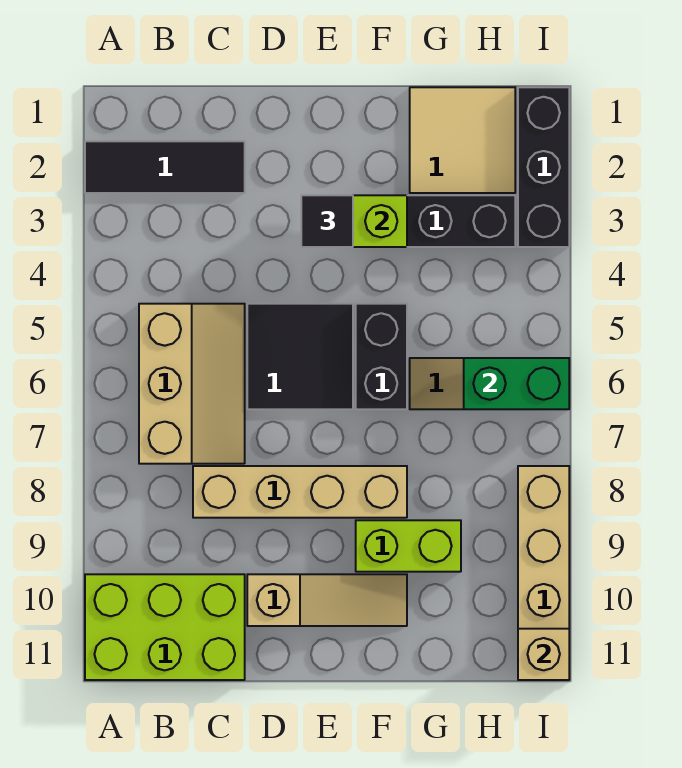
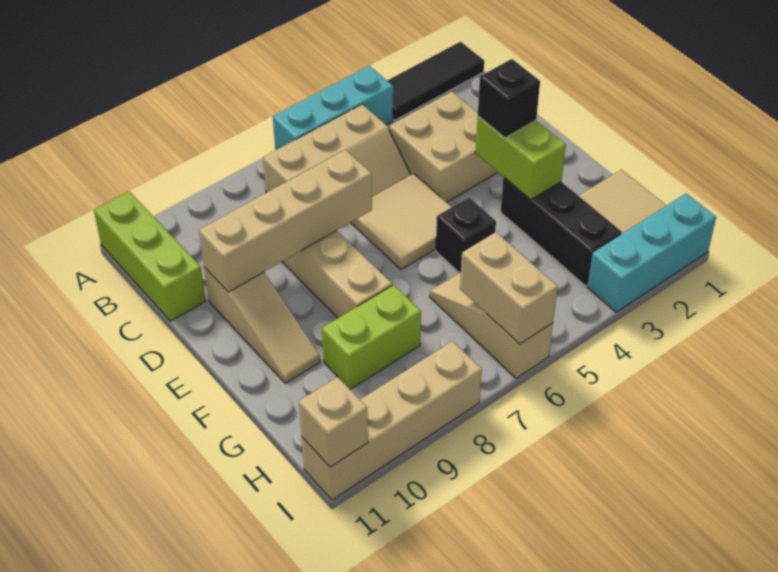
black 1x3 tile [85,141,245,193] -> black 1x3 tile turned to [387,42,484,120]
none -> cyan 1x3 brick [273,66,393,150]
lime 2x3 brick [85,574,245,680] -> lime 1x3 brick [94,191,206,321]
none -> tan 2x2 brick [389,92,498,202]
black 2x2 tile [247,304,353,409] -> tan 2x2 tile [351,174,451,270]
none -> tan 1x4 brick [199,150,372,292]
black 1x1 tile [301,195,353,247] -> black 1x1 brick [478,59,540,138]
black 1x2 brick [356,304,407,409] -> black 1x1 brick [436,197,496,273]
lime 1x2 brick [356,520,461,572] -> lime 1x2 brick turned to [322,285,421,389]
green 1x2 brick [464,358,569,409] -> tan 1x2 brick [460,232,558,344]
black 1x3 brick [518,87,569,247] -> cyan 1x3 brick [587,193,716,312]

